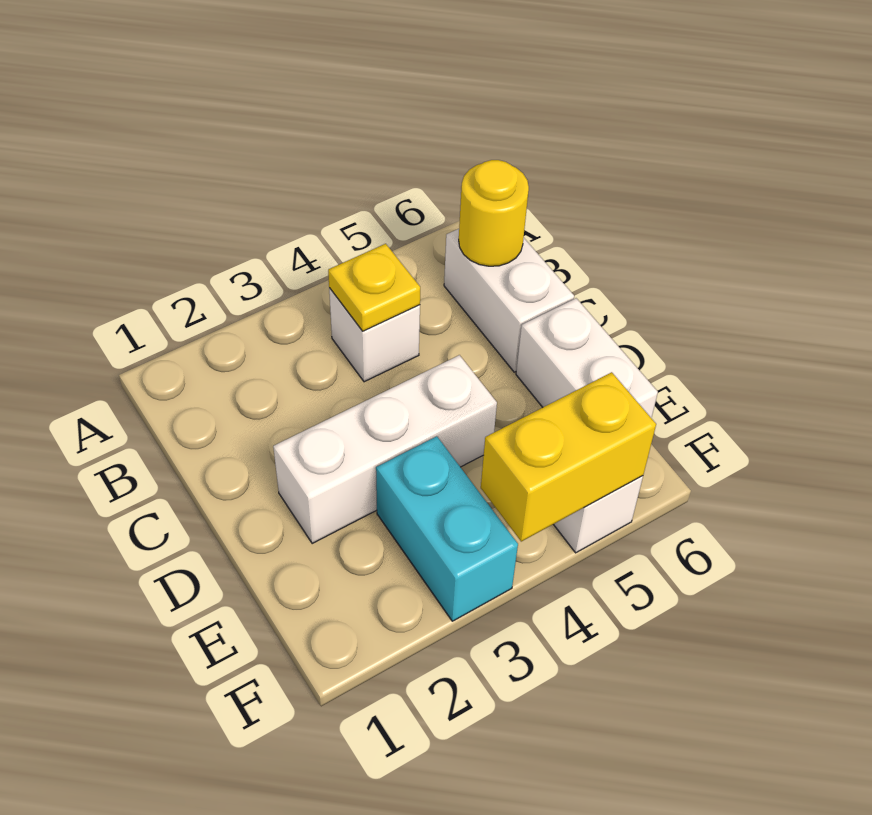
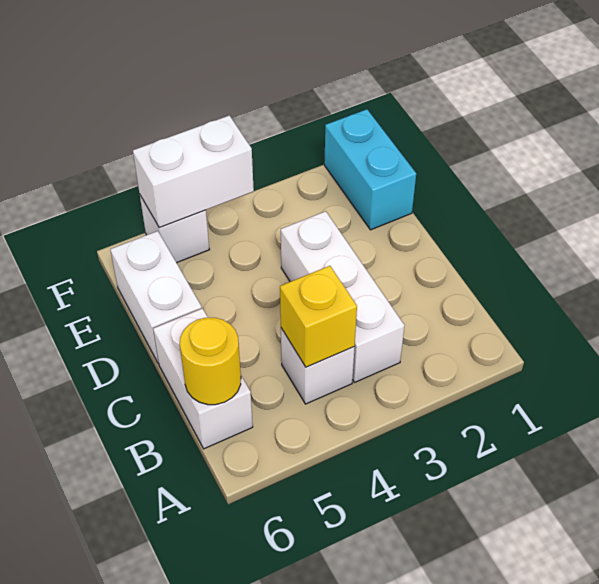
yellow 1x1 plate [328,244,420,331] -> yellow 1x1 brick [280,266,357,367]
white 1x3 brick [273,355,497,543] -> white 1x3 brick turned to [281,211,405,382]
cyan 1x2 brick [376,436,518,621] -> cyan 1x2 brick moved to [324,109,416,230]
yellow 1x2 brick [481,372,656,541] -> white 1x2 brick [133,115,254,228]

